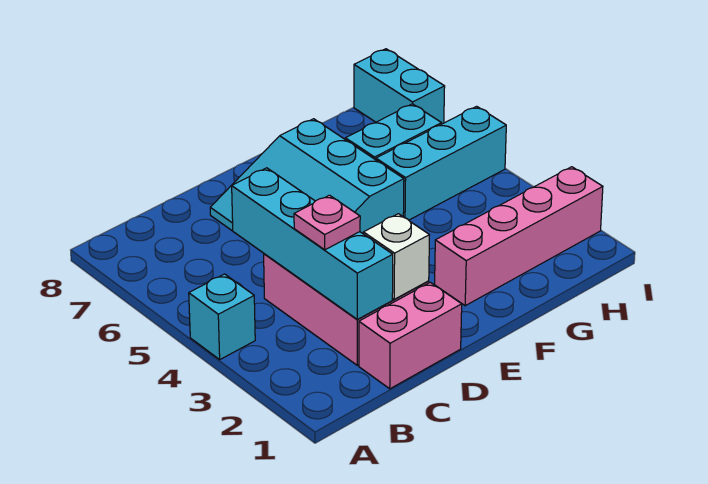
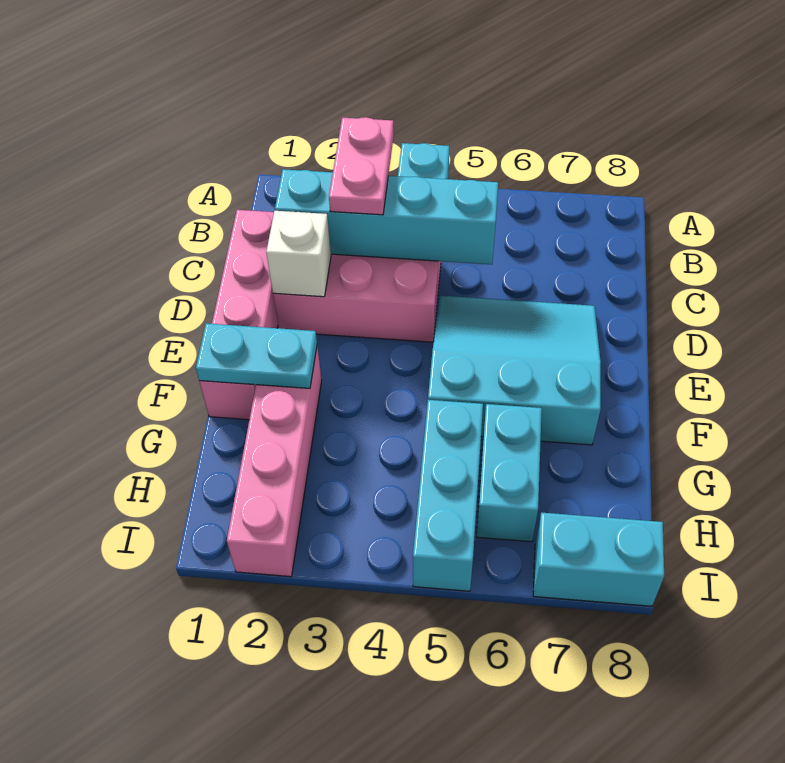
pink 1x2 brick [359,282,462,389] -> pink 1x4 brick [199,210,278,420]
pink 1x1 plate [294,195,360,250] -> pink 1x2 plate [329,117,394,215]
none -> cyan 1x2 plate [196,323,317,388]

